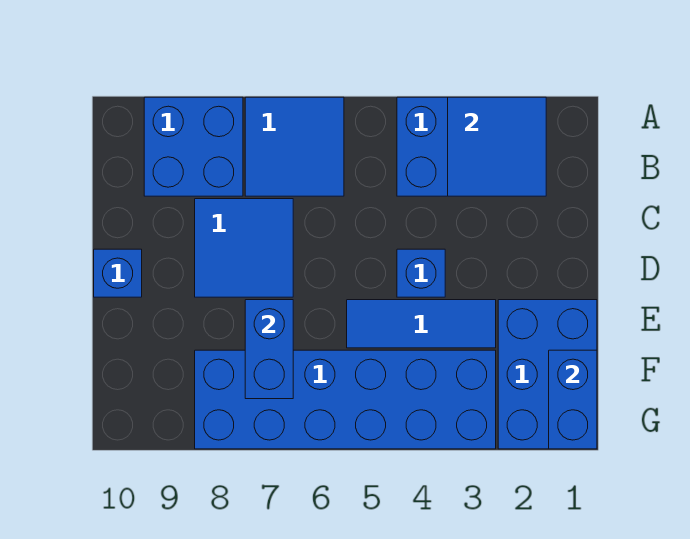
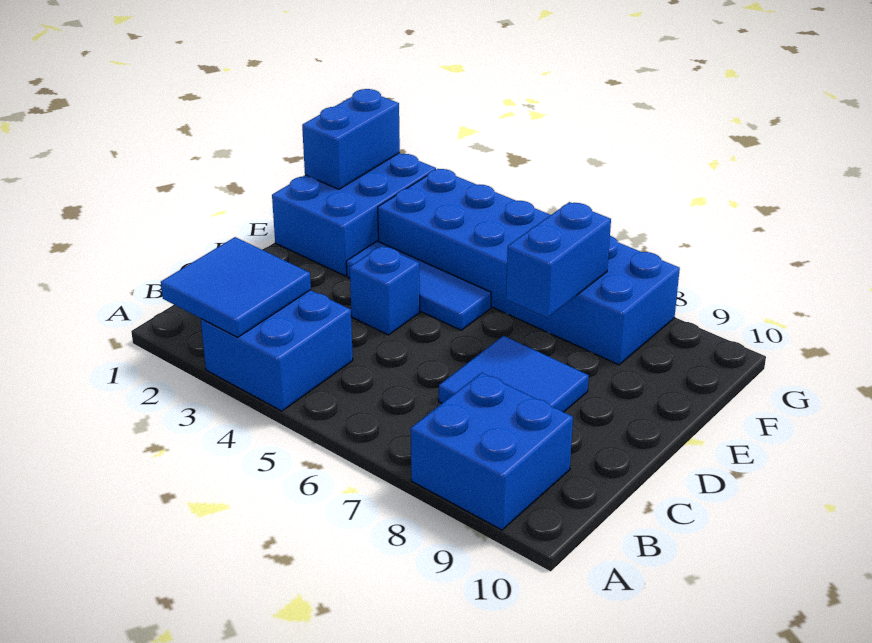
blue 2x2 tile [245,97,344,196] -> none
blue 1x1 brick [94,249,142,297] -> none

